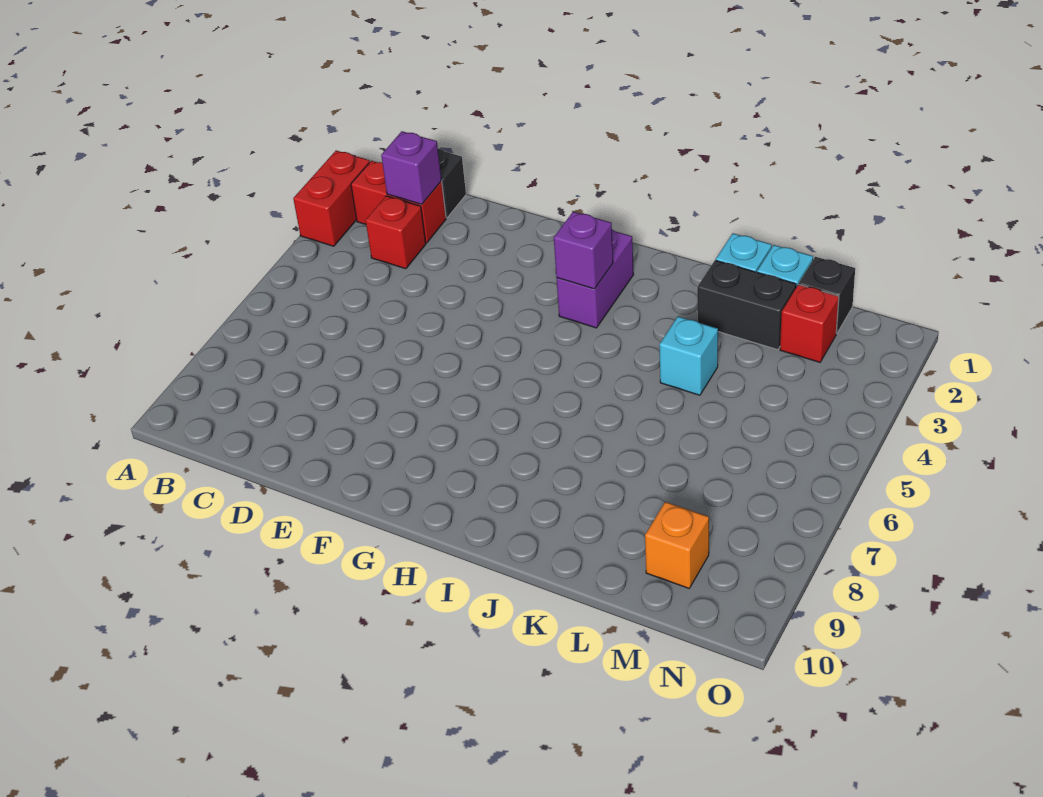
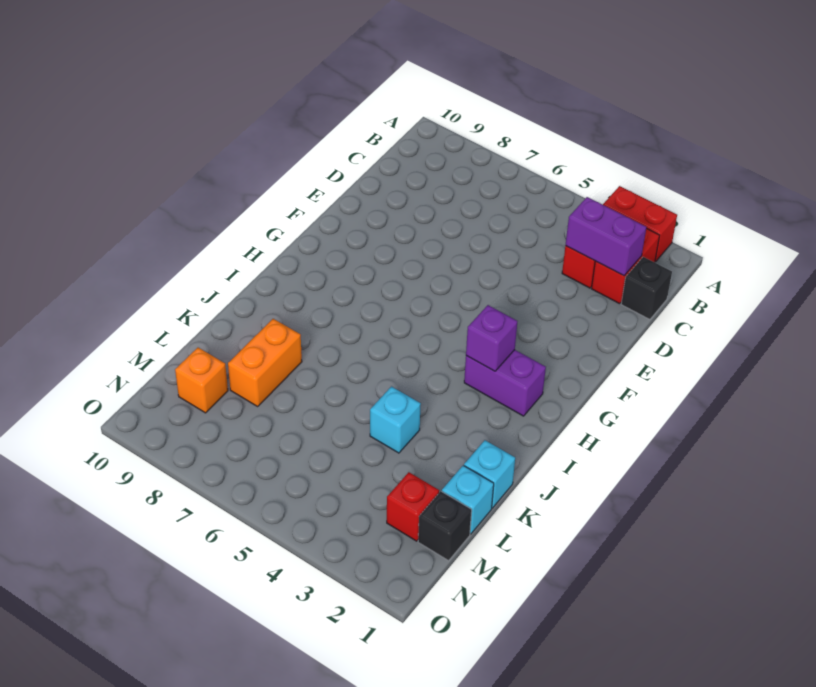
purple 1x1 brick [381,131,442,204] -> purple 1x2 brick [566,197,646,276]
black 1x2 brick [697,260,796,350] -> none
none -> orange 1x2 brick [228,319,302,406]

